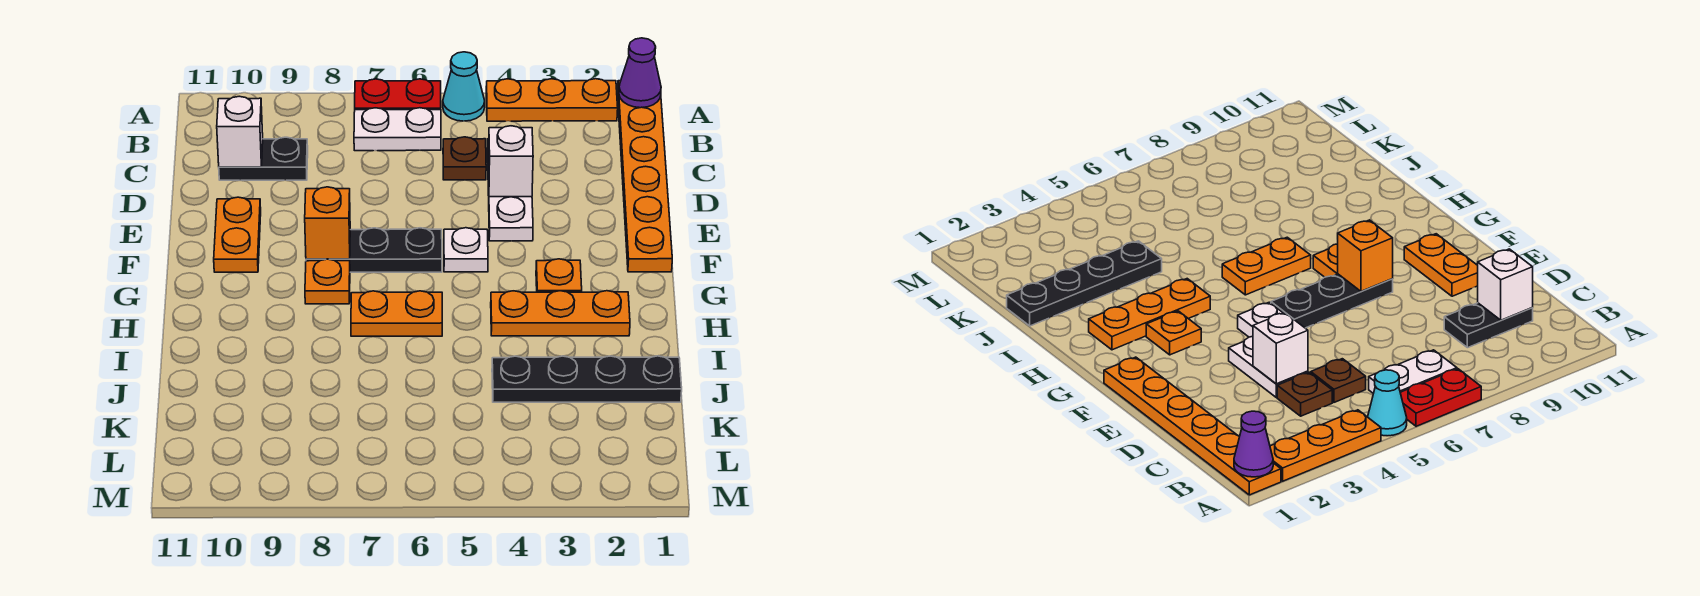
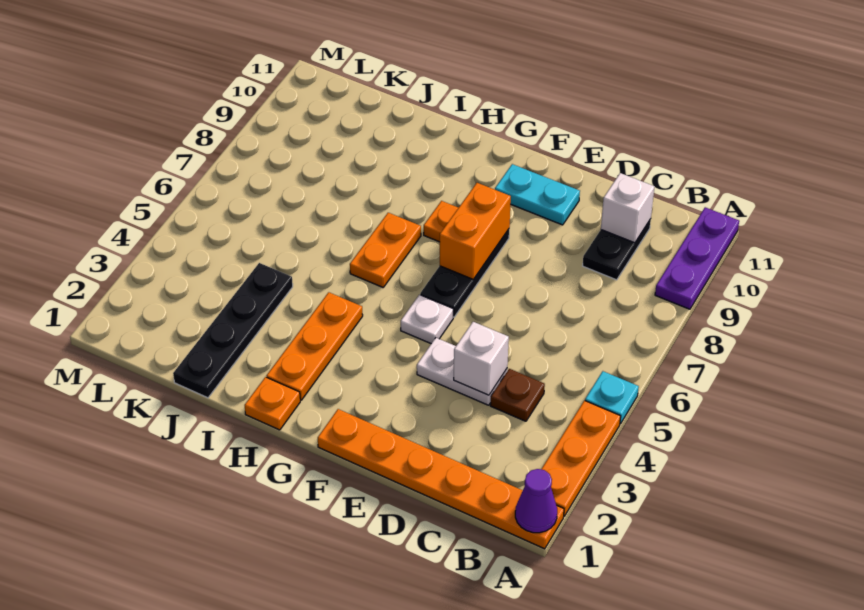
cyan 1x1 cone [443,52,485,121] -> cyan 1x1 plate [585,371,639,424]
red 1x2 plate [355,79,441,110] -> none
none -> purple 1x3 plate [655,207,739,309]
white 1x2 plate [354,108,441,151] -> none
brown 1x1 plate [443,137,486,180] -> none
orange 1x2 plate [214,197,261,272] -> cyan 1x2 plate [495,164,580,225]
orange 1x1 brick [305,187,350,259] -> orange 1x2 brick [440,183,511,279]
orange 1x1 plate [536,259,582,292] -> orange 1x1 plate moved to [245,377,300,430]

